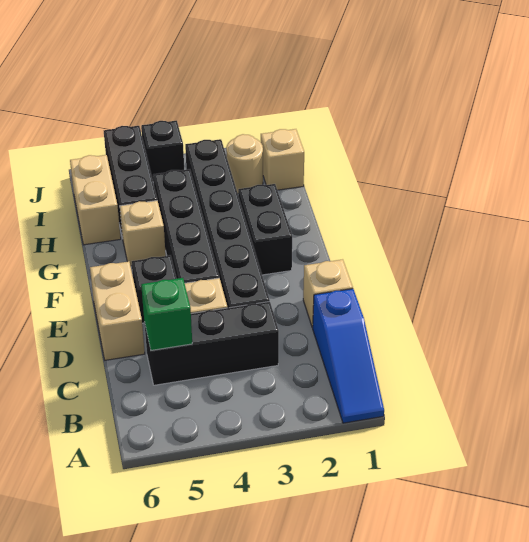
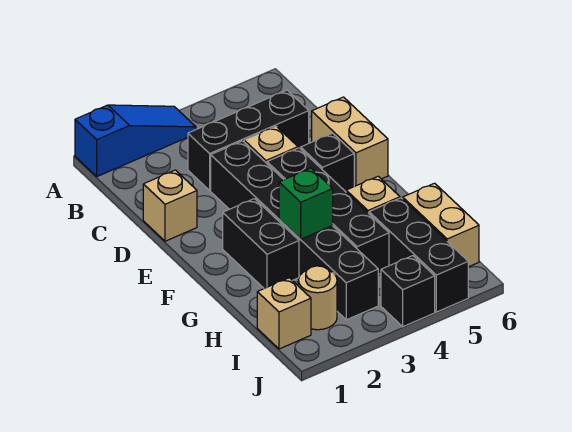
blue 1x3 slope [313,289,384,423] -> blue 1x3 slope turned to [75,105,196,176]
green 1x1 brick [141,278,192,350] -> green 1x1 brick moved to [279,168,333,239]

